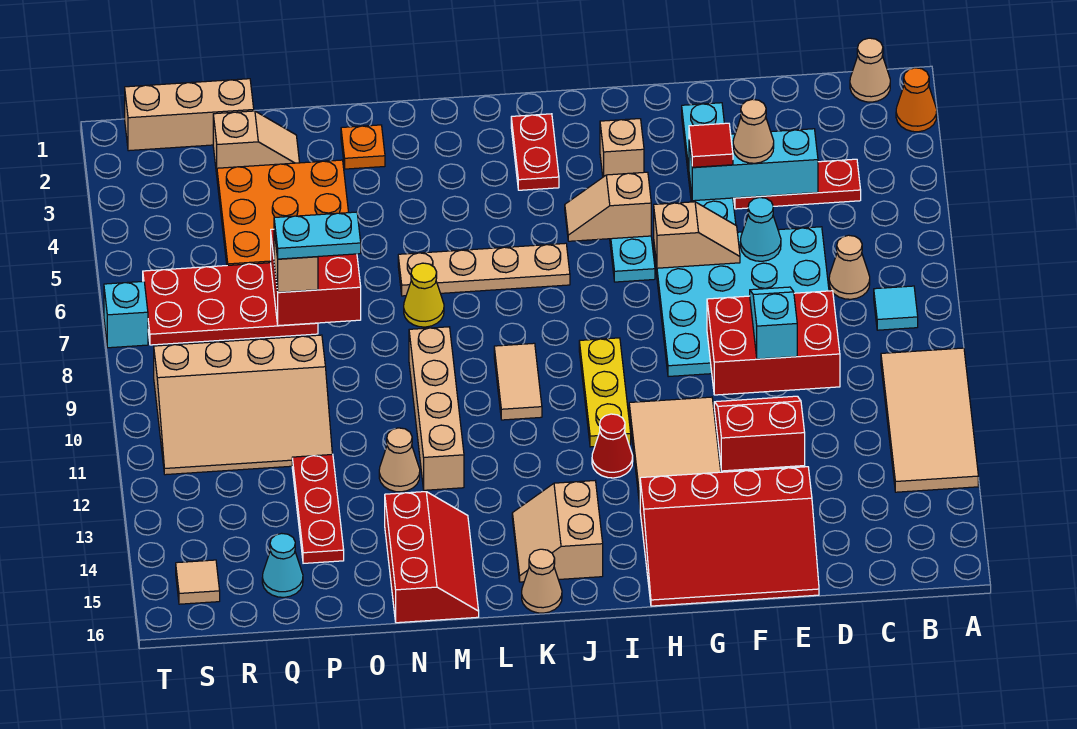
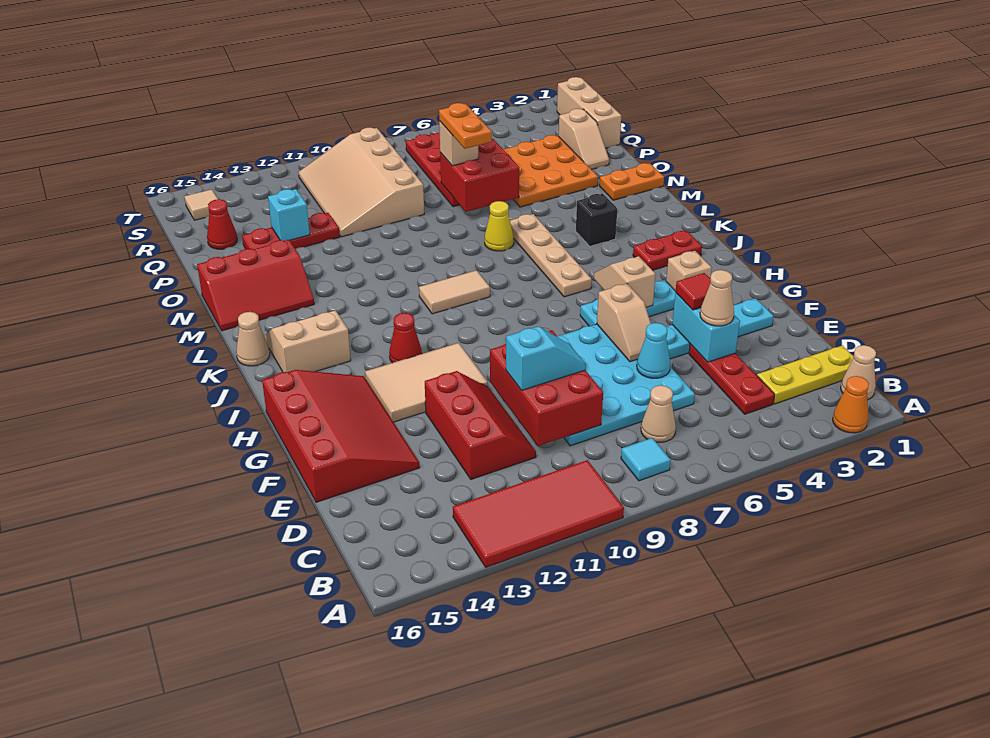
tan 2x4 tile [881,348,978,492] -> red 2x4 tile [453,460,624,567]
cyan 1x3 brick [689,129,818,201] -> cyan 1x2 brick [672,293,740,362]
red 2x2 slope [714,396,805,471] -> red 2x3 slope [425,371,536,479]
red 3x4 slope [640,467,819,606] -> red 3x4 slope turned to [262,370,420,502]
yellow 1x3 plate [579,338,631,447] -> yellow 1x3 plate moved to [757,346,854,404]
none -> black 1x1 brick [576,194,617,246]
tan 1x4 brick [409,327,464,490] -> none
orange 1x1 plate [341,125,385,169] -> orange 1x2 plate [600,163,664,200]
tan 1x1 cone [379,428,420,492] -> none
cyan 1x2 plate [274,212,361,259] -> orange 1x2 plate [439,103,492,149]
cyan 1x1 cone [262,533,303,597] -> red 1x1 cone [207,199,237,249]
cyan 1x1 brick [104,281,148,348] -> cyan 1x1 brick moved to [268,189,310,241]

